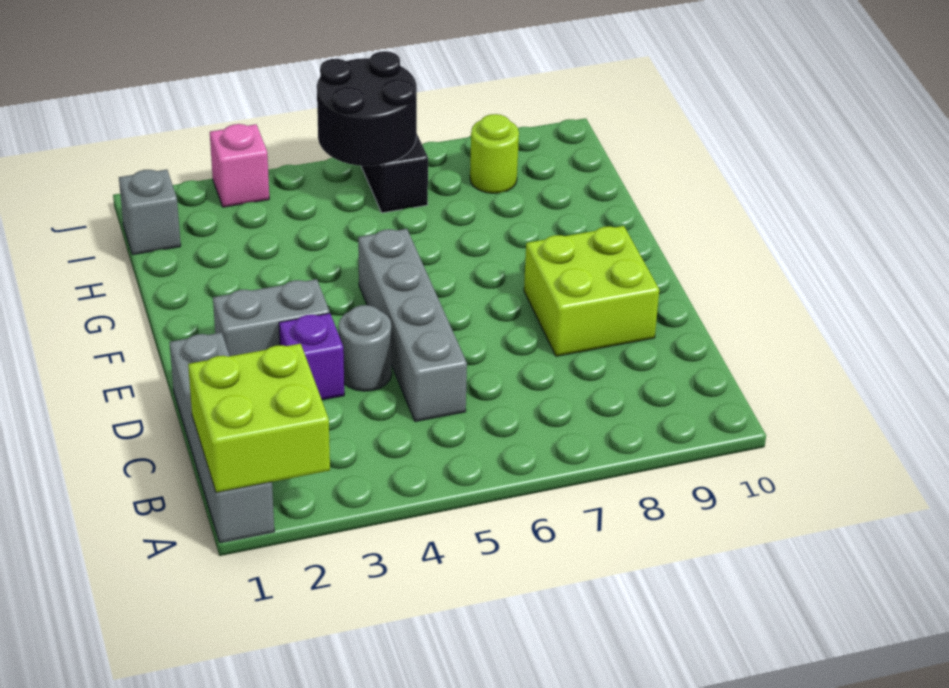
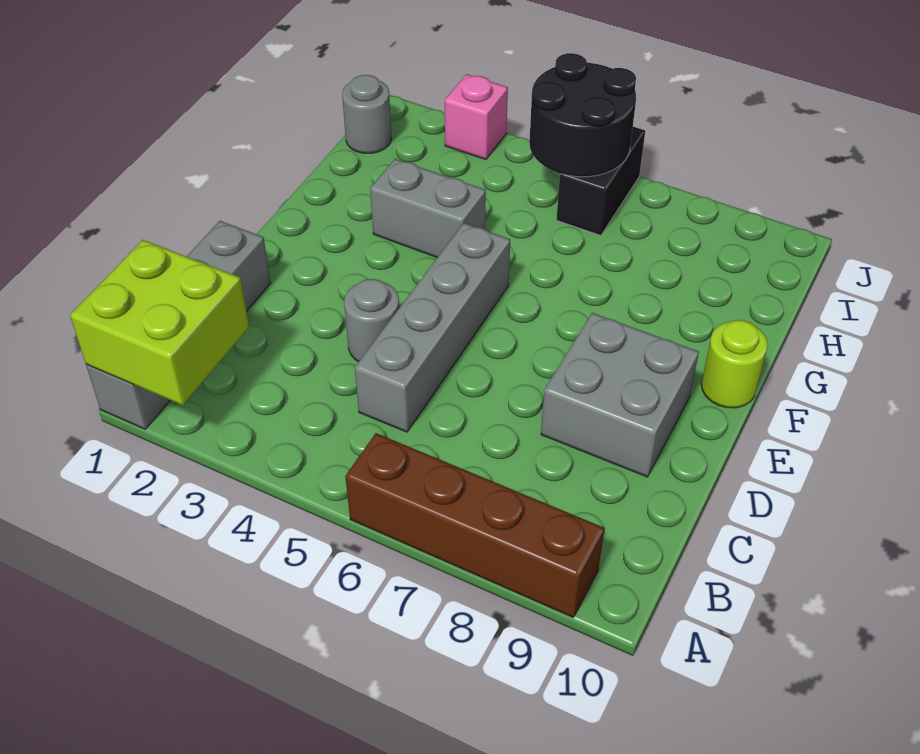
none -> brown 1x4 brick [345,433,604,617]
purple 1x1 brick [279,313,344,400] -> none
lime 2x2 brick [524,226,659,356] -> grey 2x2 brick [541,313,699,477]
grey 1x2 brick [213,279,330,356] -> grey 1x2 brick moved to [370,159,486,257]
grey 1x1 brick [119,170,181,255] -> grey 1x1 round brick [342,75,391,153]
lime 1x1 round brick [470,114,519,193] -> lime 1x1 round brick moved to [701,320,768,408]

